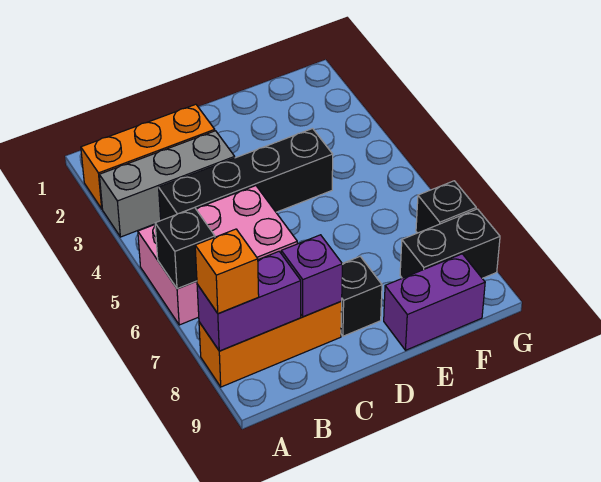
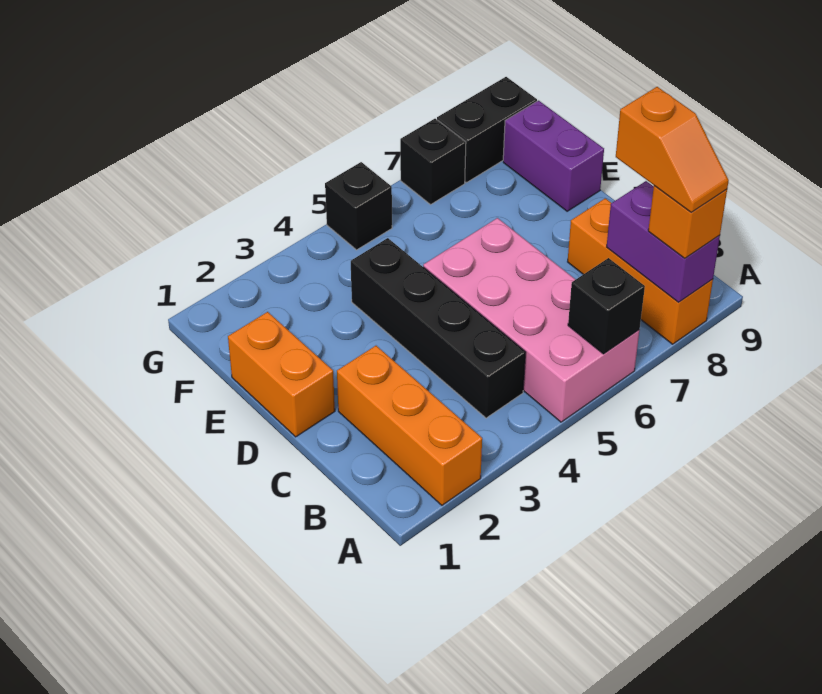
grey 1x3 brick [99,131,235,237] -> none
pink 2x3 brick [138,186,297,325] -> pink 2x4 brick [423,218,639,422]
none -> orange 1x2 slope [616,87,729,213]
purple 1x1 brick [281,235,342,317] -> none
none -> orange 1x2 brick [228,312,335,437]
black 1x1 brick [341,256,382,336] -> black 1x1 brick moved to [325,162,392,250]
black 1x2 brick [400,209,500,278] -> black 1x2 brick turned to [437,77,537,183]

